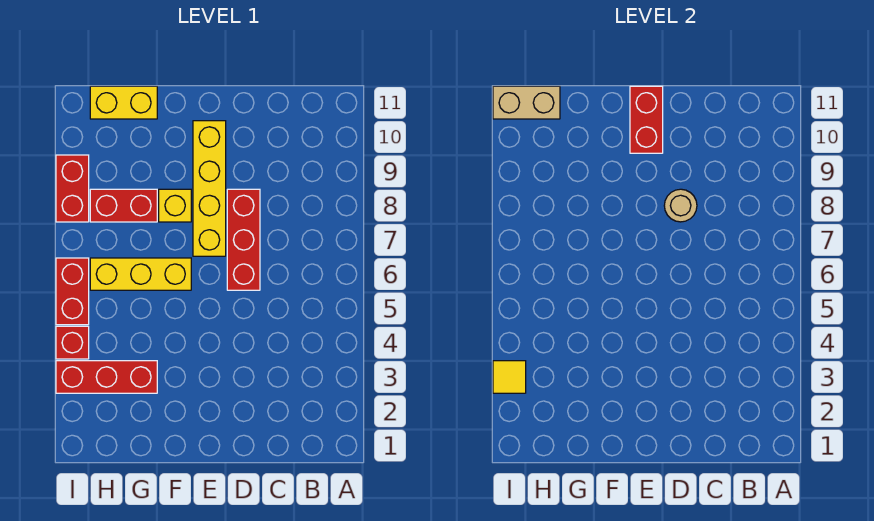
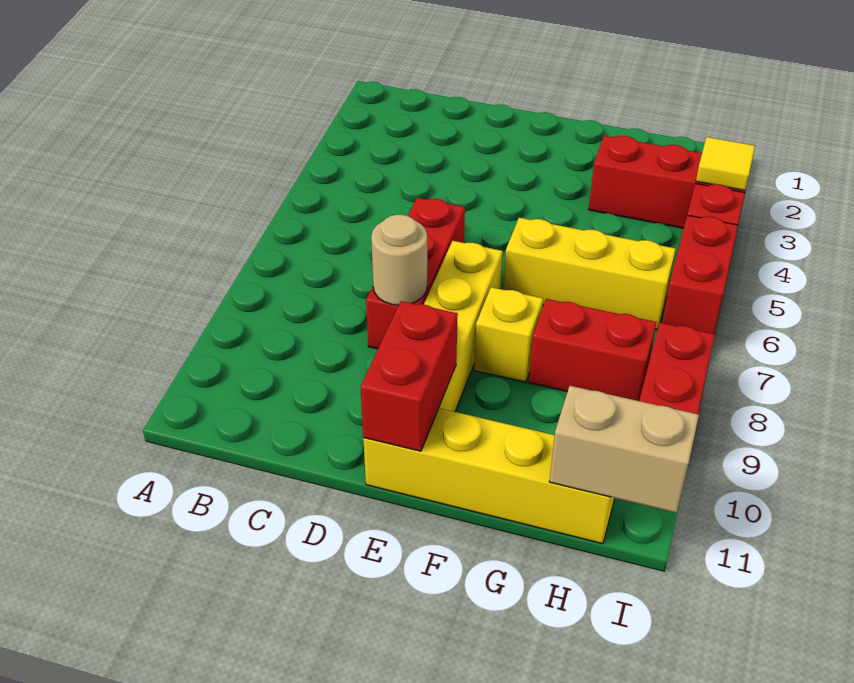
yellow 1x2 brick [90,86,157,119] -> yellow 1x4 brick [363,408,615,544]

